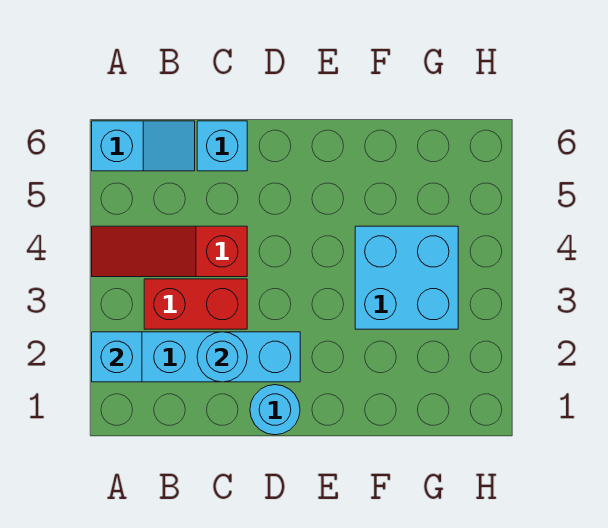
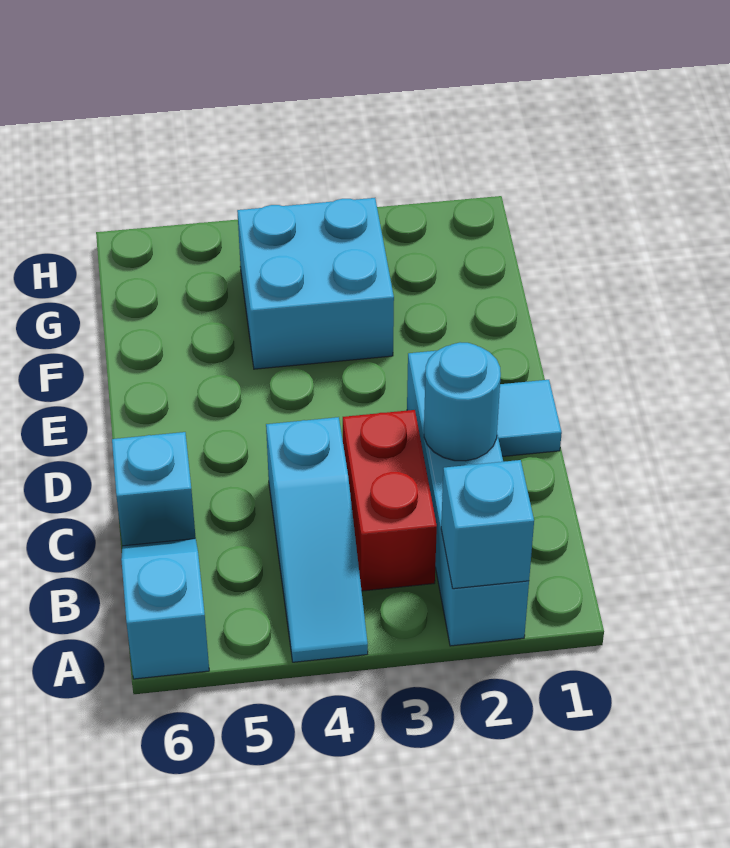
red 1x3 slope [92,226,247,277] -> cyan 1x3 slope [266,417,368,662]
cyan 1x1 round brick [250,385,300,435] -> cyan 1x1 tile [497,380,562,457]

